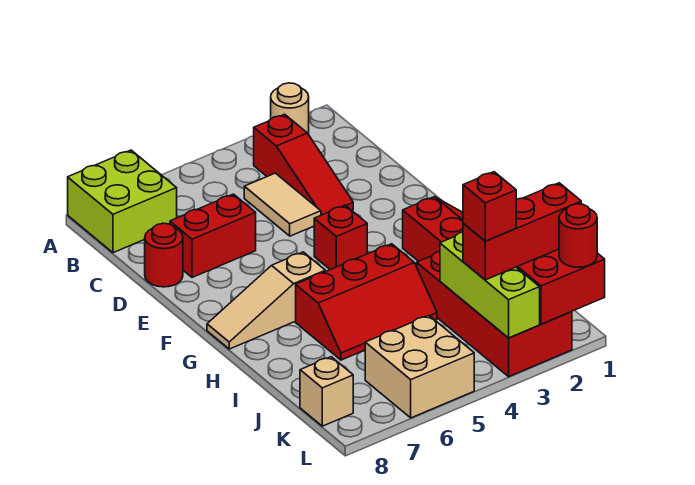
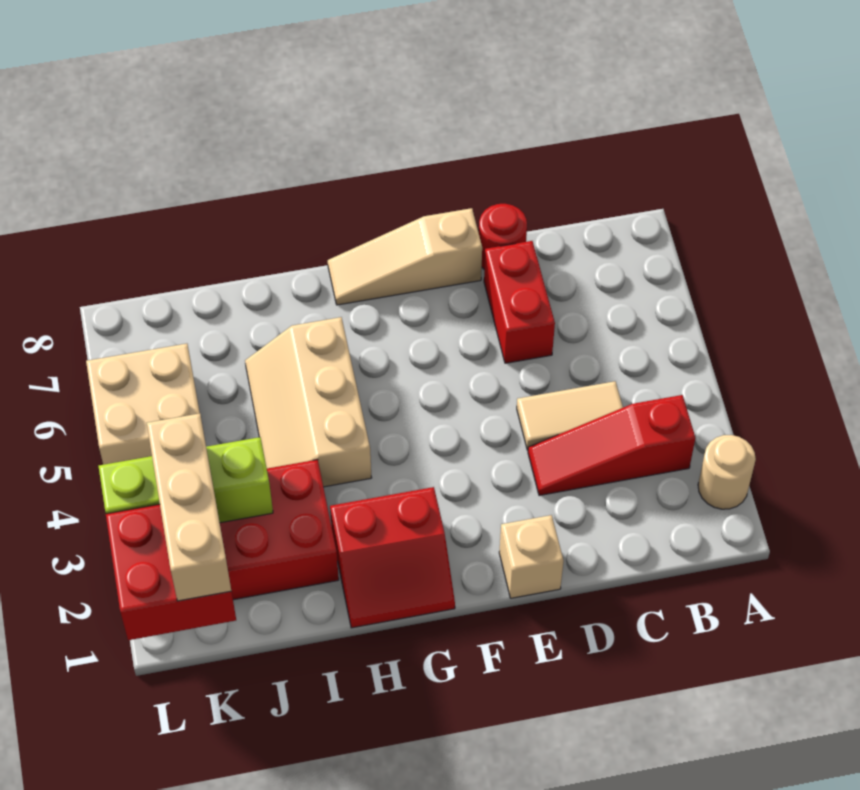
lime 2x2 brick [68,150,177,253] -> none
red 1x1 brick [314,205,367,270] -> none
tan 1x3 slope [207,252,325,349] -> tan 1x3 slope turned to [328,208,482,305]
red 2x3 slope [296,244,437,360] -> tan 2x3 slope [245,317,372,487]
red 1x3 brick [463,183,581,280] -> tan 1x3 brick [147,413,231,601]
red 1x1 brick [463,172,516,241] -> none
tan 1x1 brick [300,357,353,426] -> tan 1x1 brick moved to [499,515,564,598]
red 1x1 round brick [559,204,597,267] -> none

